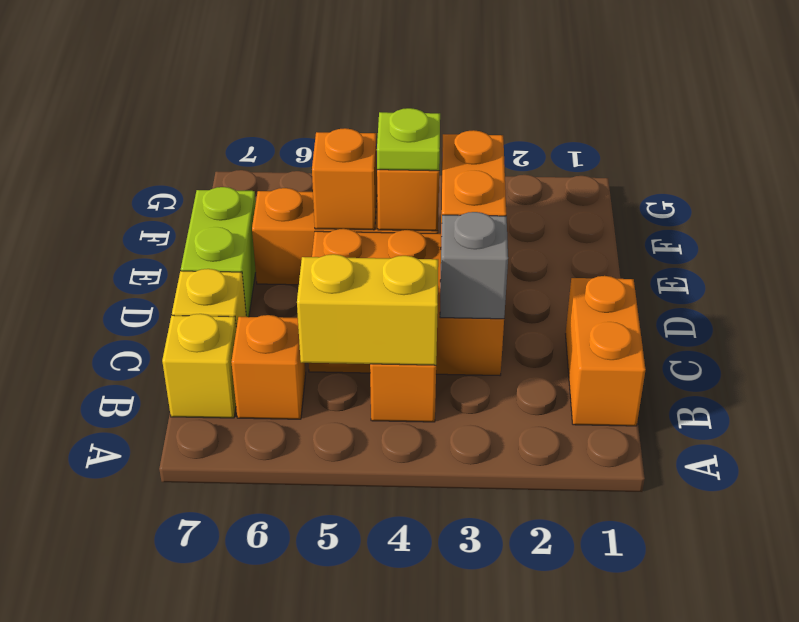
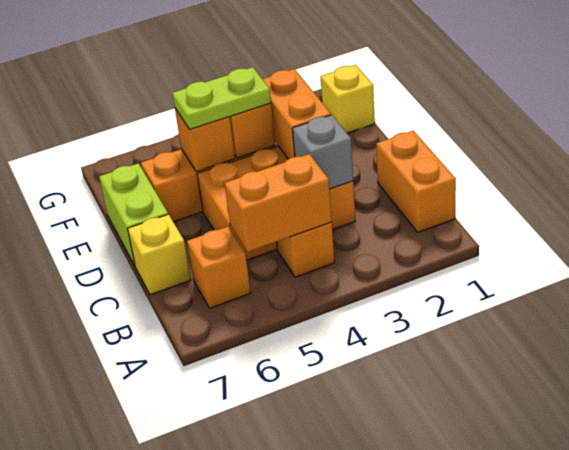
yellow 1x2 brick [297,254,438,365] -> orange 1x2 brick [225,154,332,252]
yellow 1x1 brick [162,314,236,418] -> yellow 1x1 brick moved to [321,65,375,133]
lime 1x1 plate [377,108,440,171] -> lime 1x2 plate [172,67,271,129]

